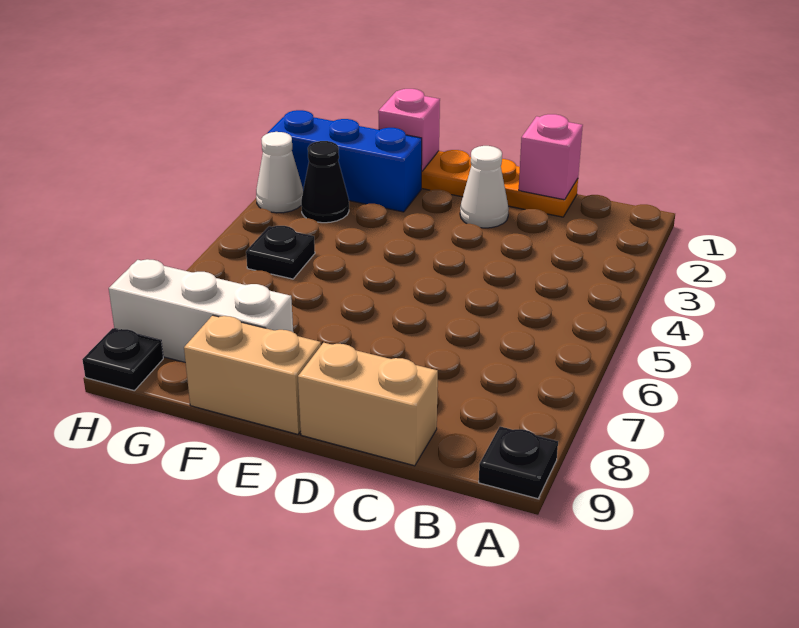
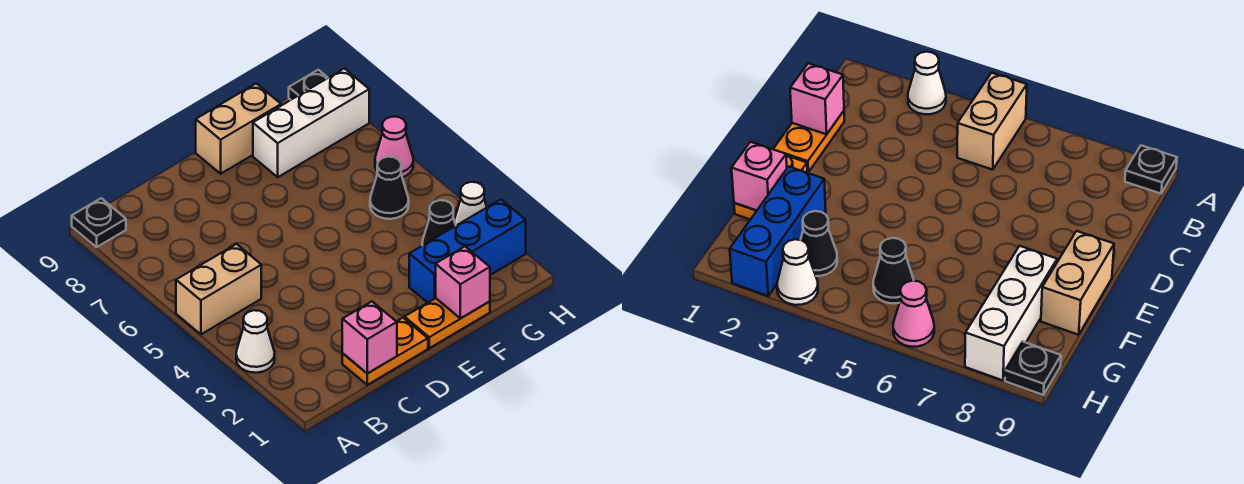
tan 1x2 brick [298,343,438,466] -> tan 1x2 brick moved to [176,244,261,334]
white 1x1 cone [460,146,509,228] -> white 1x1 cone moved to [236,310,275,373]
black 1x1 plate [246,226,315,279] -> black 1x1 cone [370,157,409,219]
none -> pink 1x1 cone [375,117,413,177]

